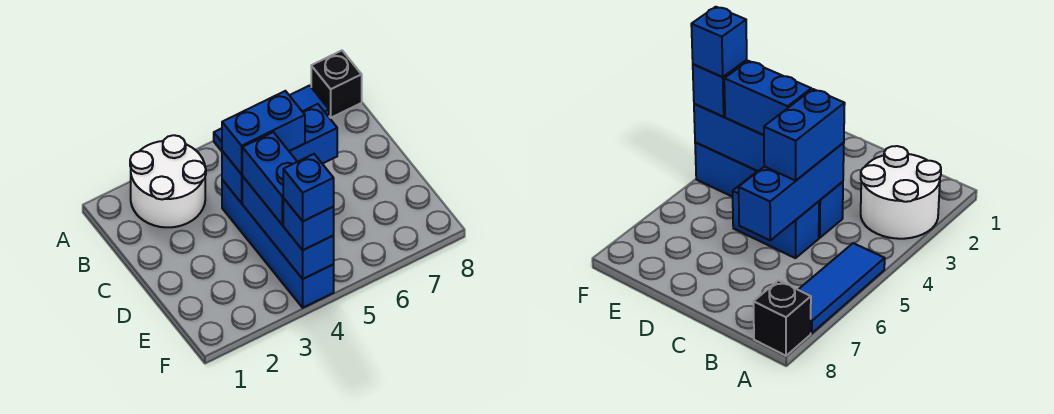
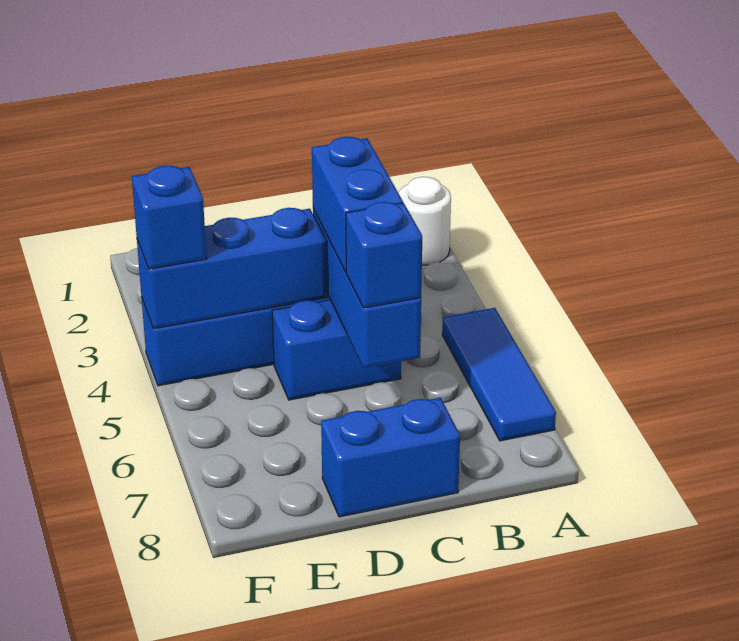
white 2x2 round brick [130,135,206,227] -> white 1x1 round brick [399,177,451,265]
black 1x1 brick [311,51,362,118] -> none
blue 1x2 brick [242,132,297,225] -> blue 1x2 brick moved to [321,398,460,517]
blue 1x1 brick [283,154,334,221] -> blue 1x1 brick moved to [346,202,422,308]

